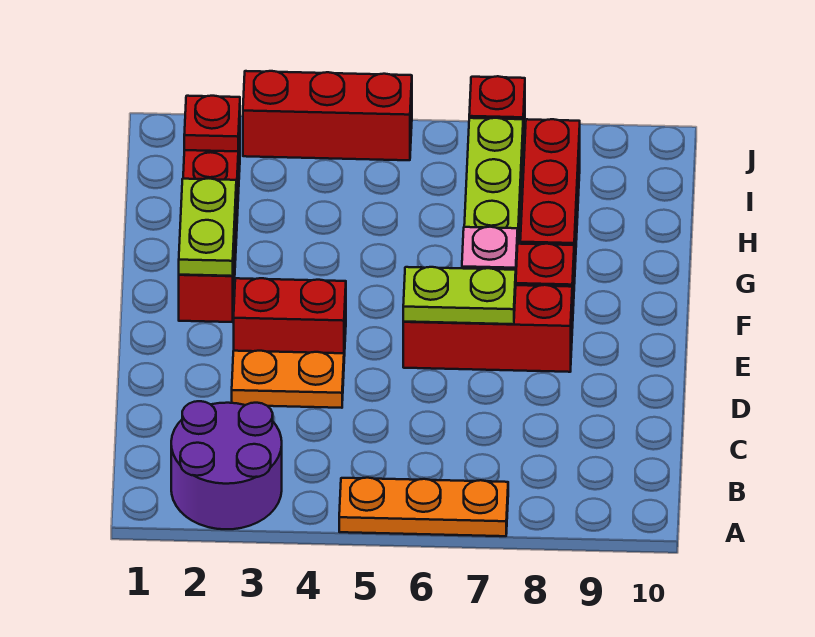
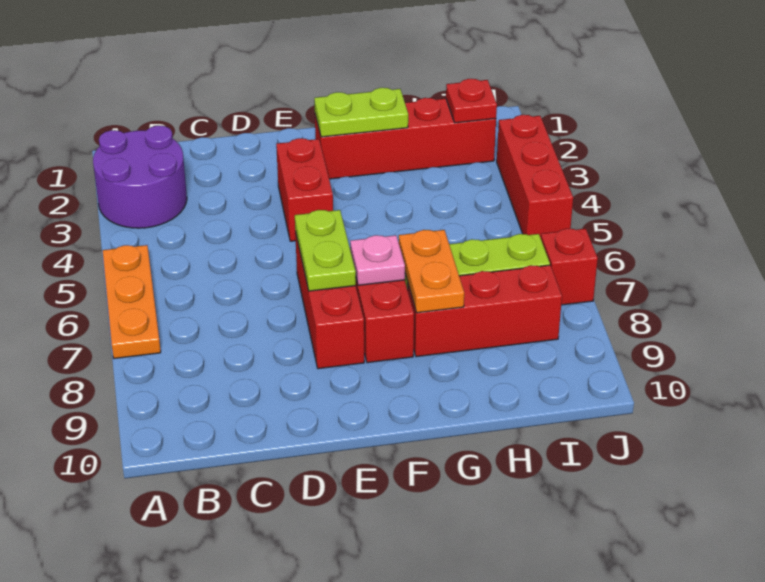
orange 1x2 plate [232,351,344,408] -> orange 1x2 plate moved to [399,230,464,313]

